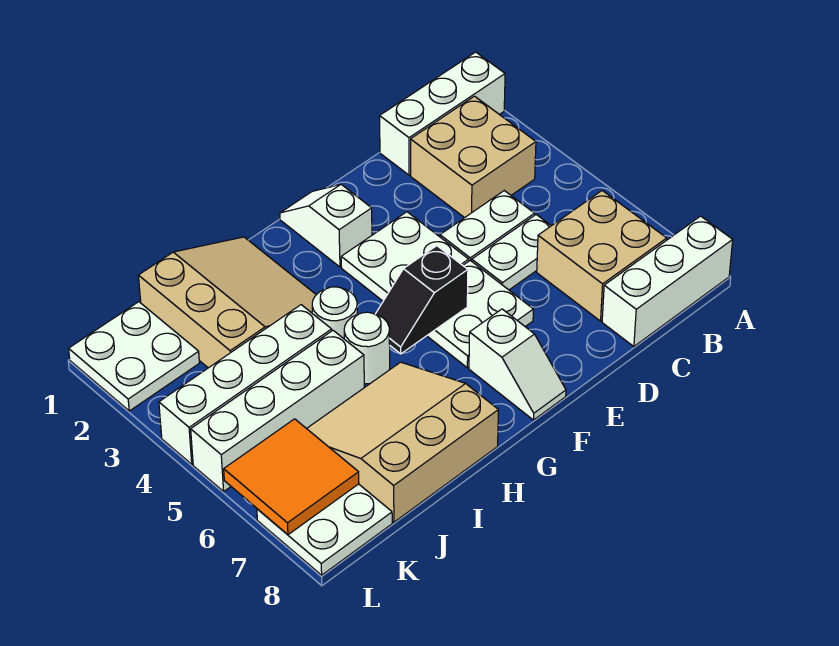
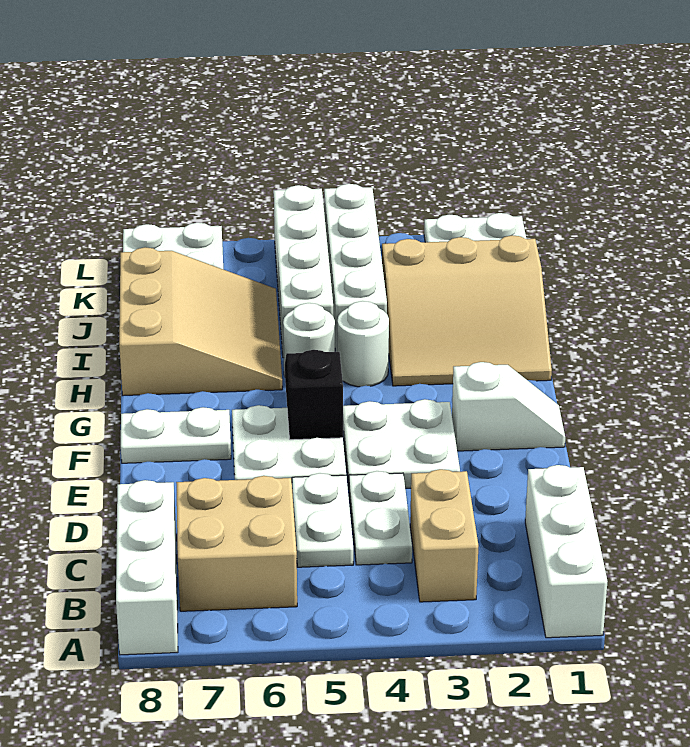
tan 2x2 brick [411,96,536,218] -> tan 1x2 brick [410,469,478,602]
white 1x2 slope [469,309,566,420] -> white 1x2 plate [121,407,231,463]
orange 2x2 tile [224,419,359,535] -> none

